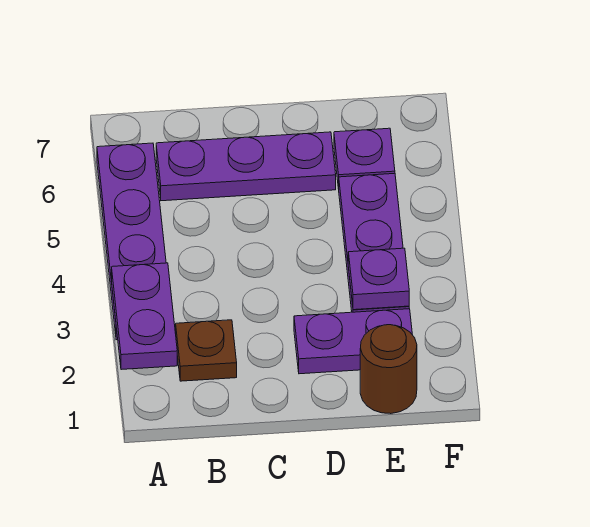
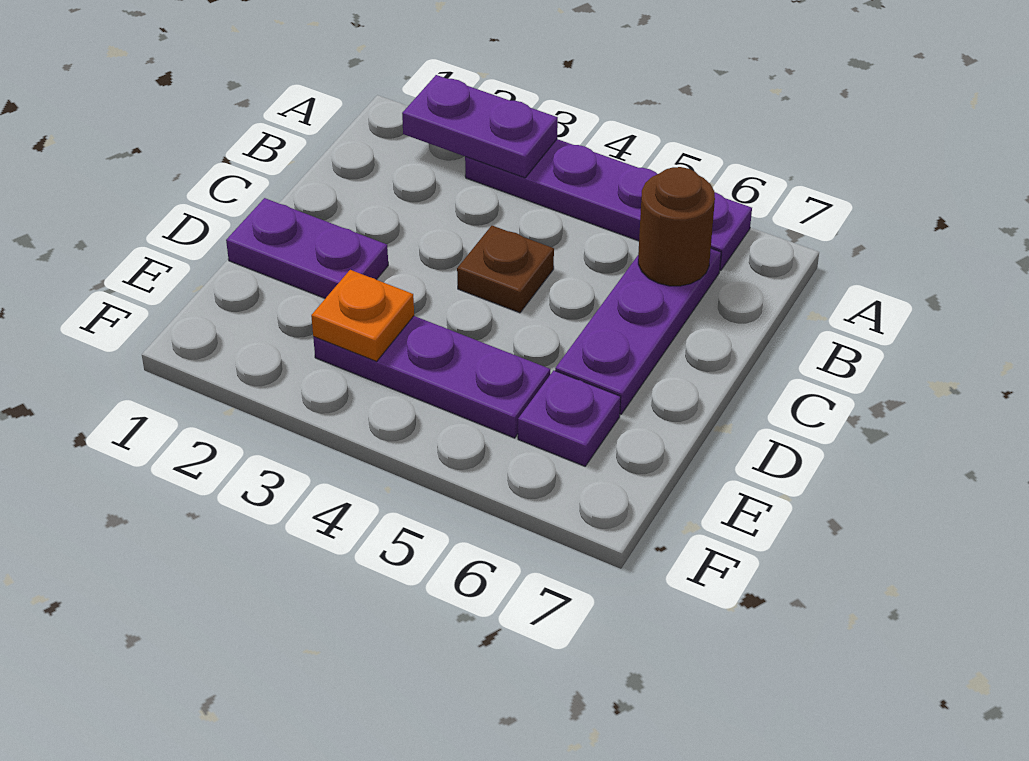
brown 1x1 plate [176,320,237,381] -> brown 1x1 plate moved to [457,226,554,313]
purple 1x2 plate [294,309,412,374] -> purple 1x2 plate turned to [226,198,388,298]
brown 1x1 round brick [360,325,417,414] -> brown 1x1 round brick moved to [638,167,715,286]
purple 1x1 plate [348,248,409,310] -> orange 1x1 plate [311,270,414,361]

